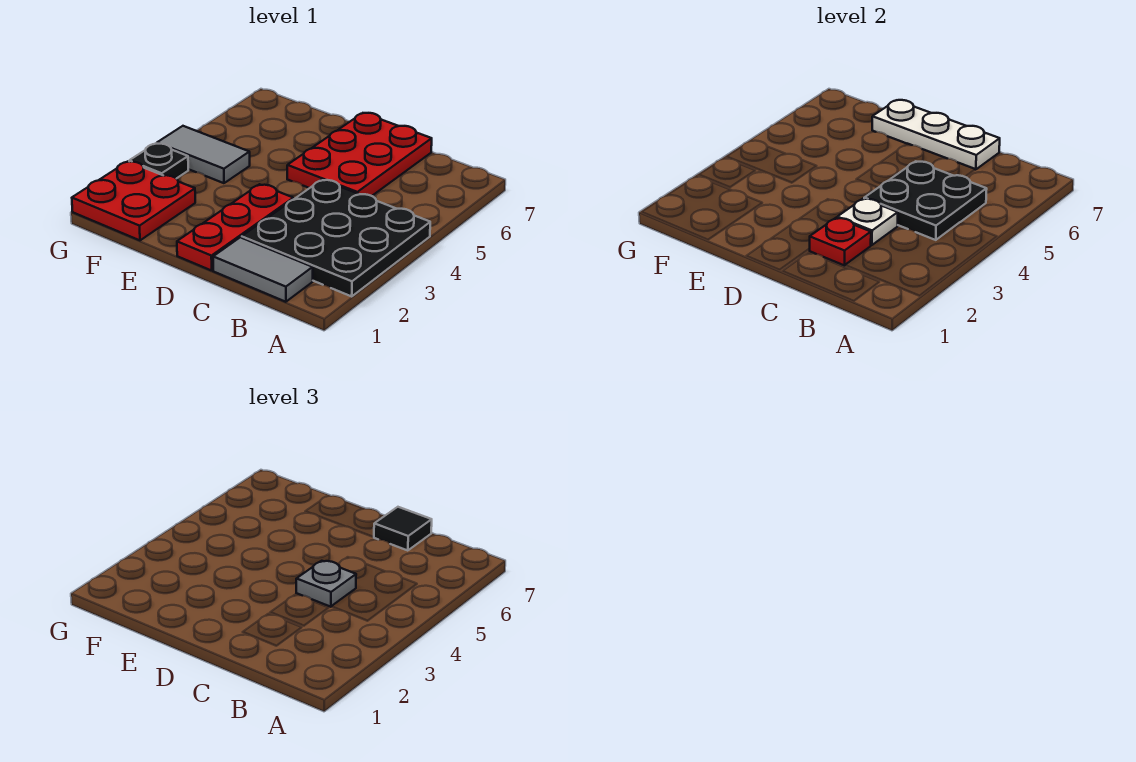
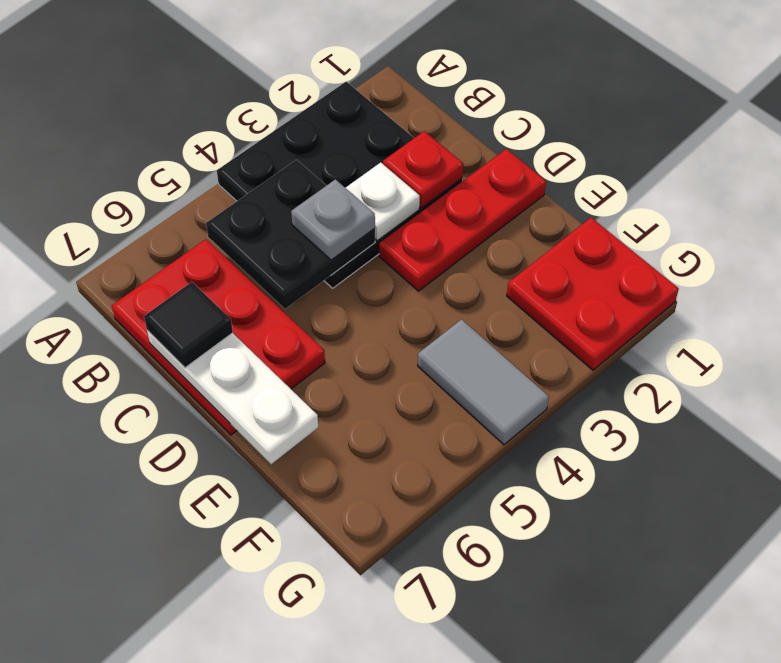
grey 1x2 tile [213,237,313,302] -> none
red 2x3 plate [287,113,432,196] -> red 2x3 plate turned to [112,239,325,435]
black 1x1 plate [129,144,188,179] -> none

